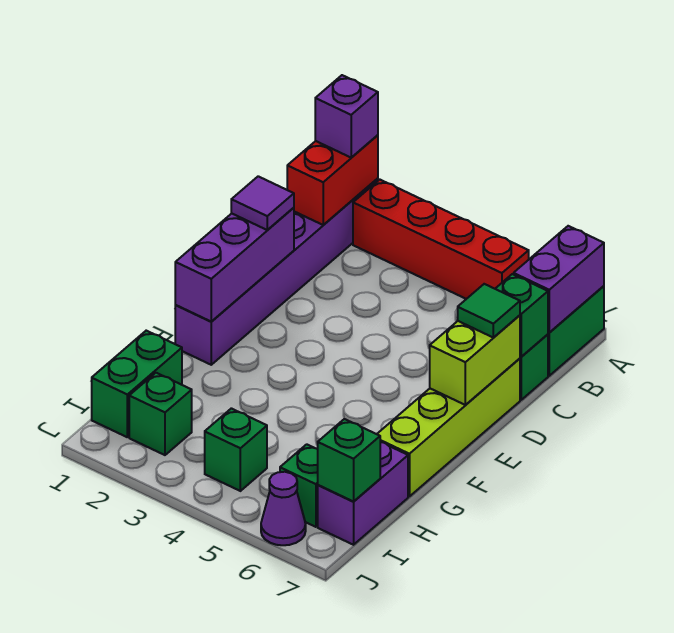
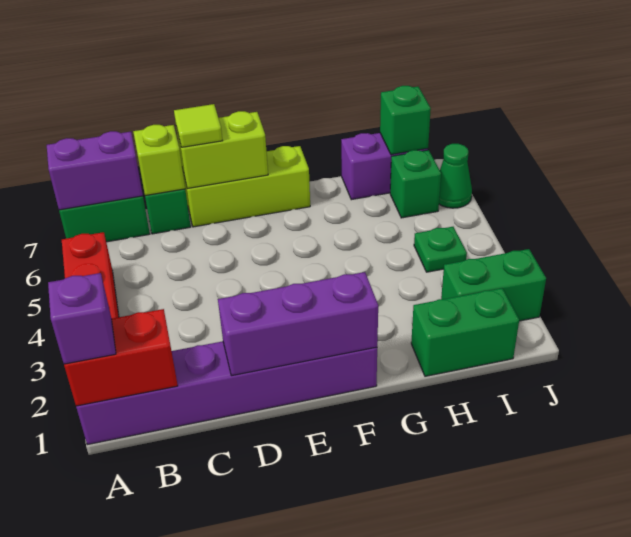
green 1x1 brick [495,274,548,357] -> lime 1x1 brick [133,125,185,196]
purple 1x1 tile [231,176,294,230] -> none
lime 1x4 brick [377,359,520,497] -> lime 1x3 brick [182,146,310,227]
green 1x1 tile [458,284,520,337] -> lime 1x1 tile [174,104,223,147]
green 1x1 brick [129,373,192,455] -> green 1x2 brick [441,249,546,321]
green 1x1 brick [205,408,267,491] -> green 1x1 plate [414,227,467,272]
purple 1x1 cone [261,472,306,545] -> green 1x1 cone [439,144,472,208]

